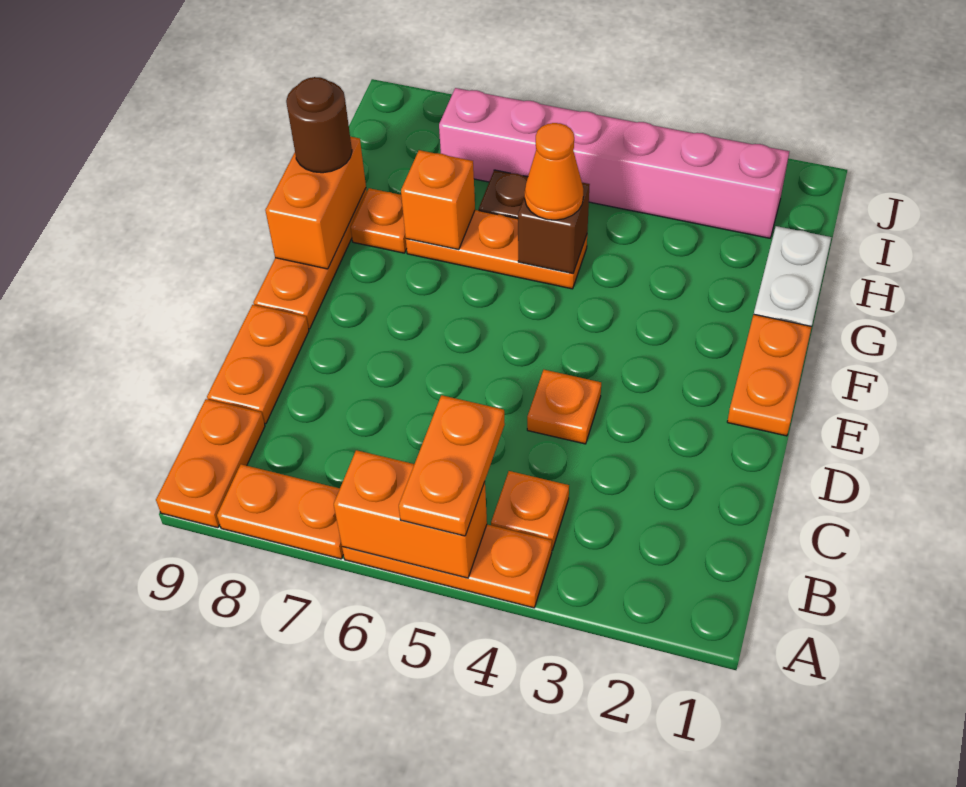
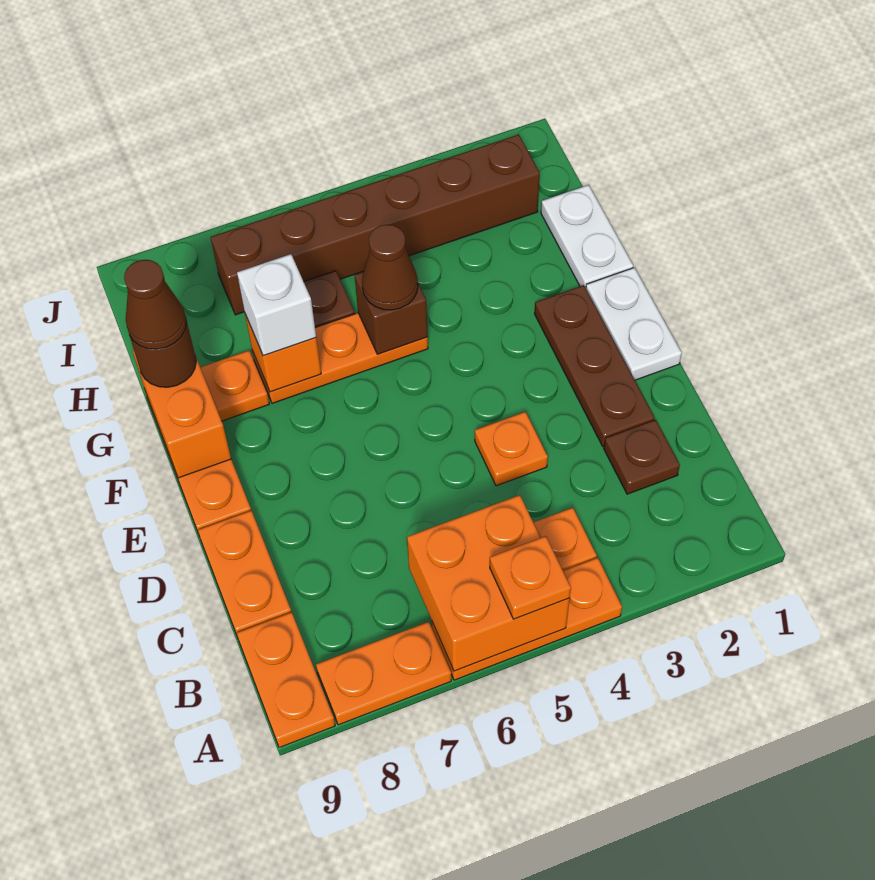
orange 1x2 brick [334,450,487,578] -> orange 2x2 brick [407,495,570,671]
orange 1x2 plate [399,395,505,536] -> orange 1x1 plate [490,536,571,619]
none -> brown 1x1 plate [604,420,680,494]
none -> brown 1x3 plate [535,285,654,446]
orange 1x2 plate [727,314,811,436] -> white 1x2 plate [586,268,682,380]
orange 1x1 cone [525,123,583,220] -> brown 1x1 cone [362,224,418,310]
none -> white 1x1 brick [237,254,316,356]
none -> brown 1x1 cone [124,260,187,349]
pink 1x6 brick [439,88,789,238] -> brown 1x6 brick [211,135,540,315]

